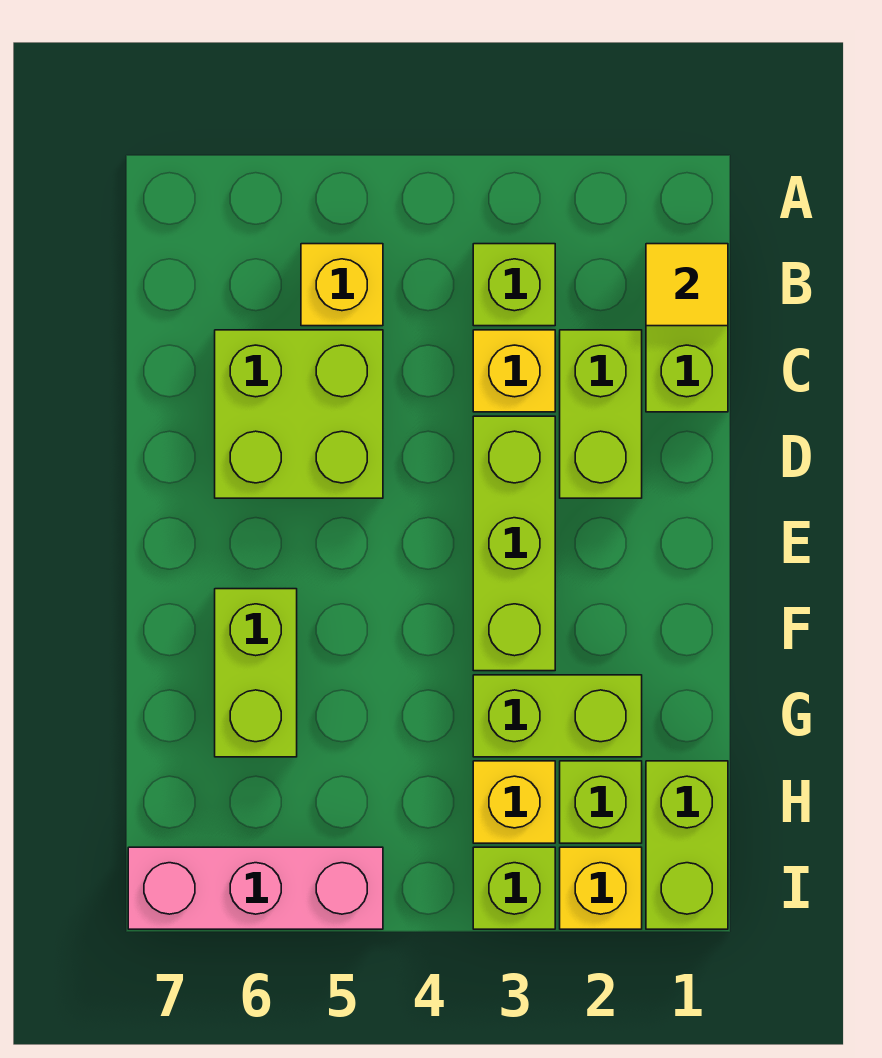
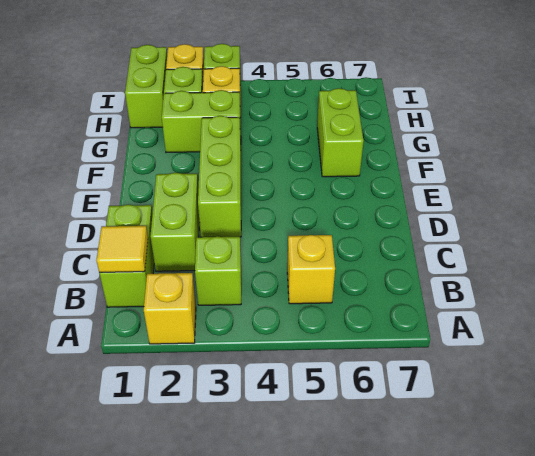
yellow 1x1 brick [473,330,555,412] -> yellow 1x1 brick moved to [144,273,196,344]
lime 2x2 brick [215,330,383,498] -> none
pink 1x3 brick [128,847,383,929] -> none

